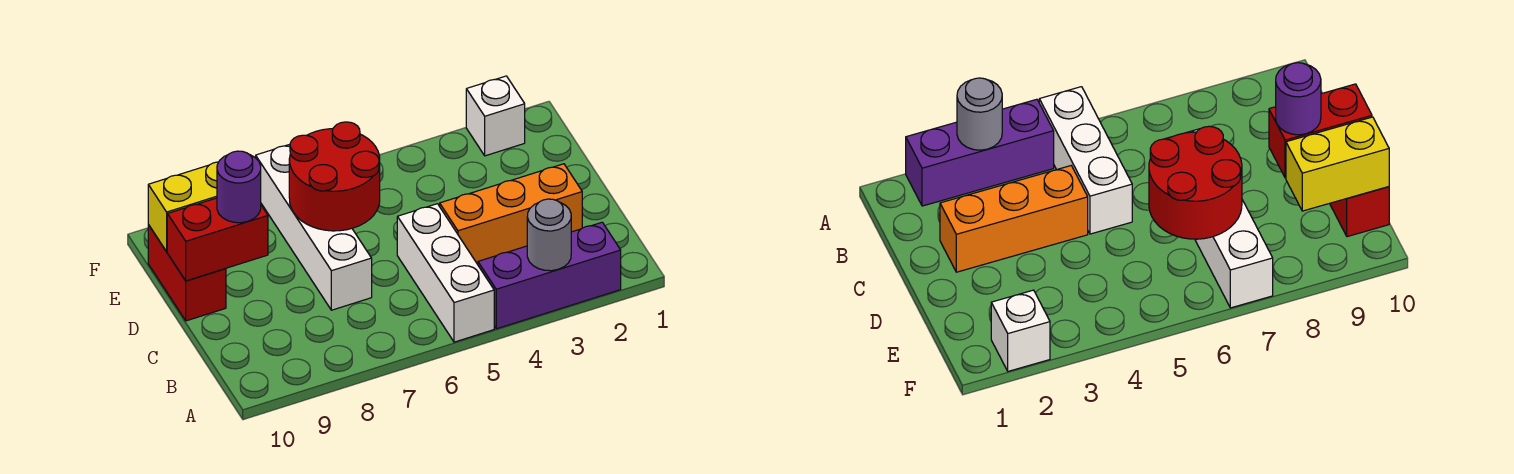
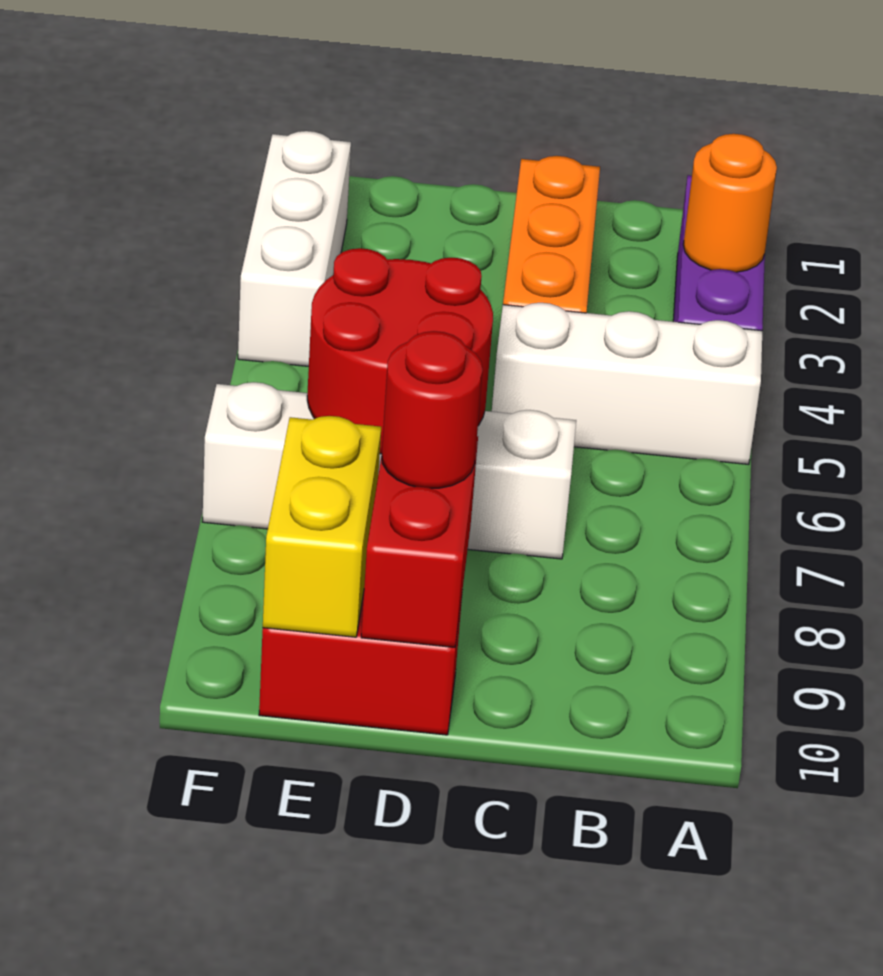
grey 1x1 round brick [527,199,571,271] -> orange 1x1 round brick [683,134,777,272]
purple 1x1 round brick [217,151,261,223] -> red 1x1 round brick [382,331,483,488]
white 1x1 brick [466,76,525,156] -> white 1x3 brick [238,131,351,366]

